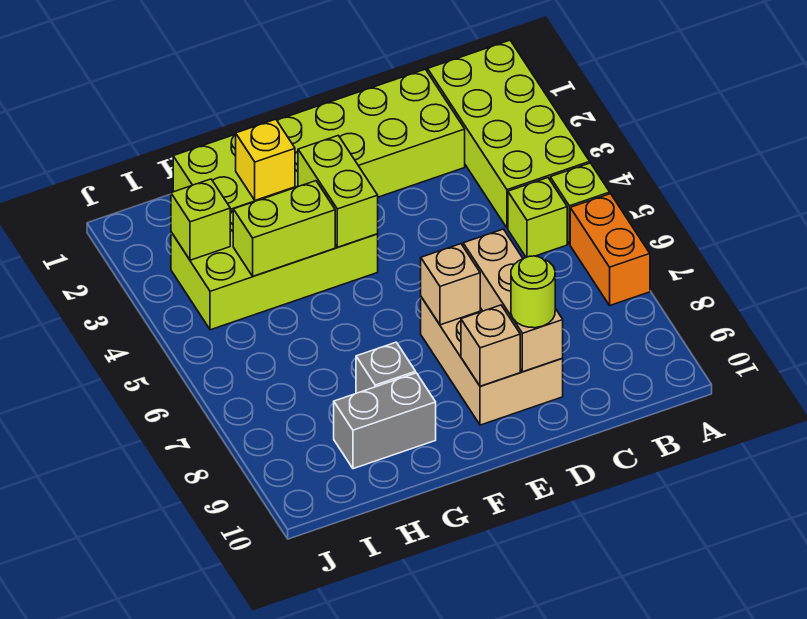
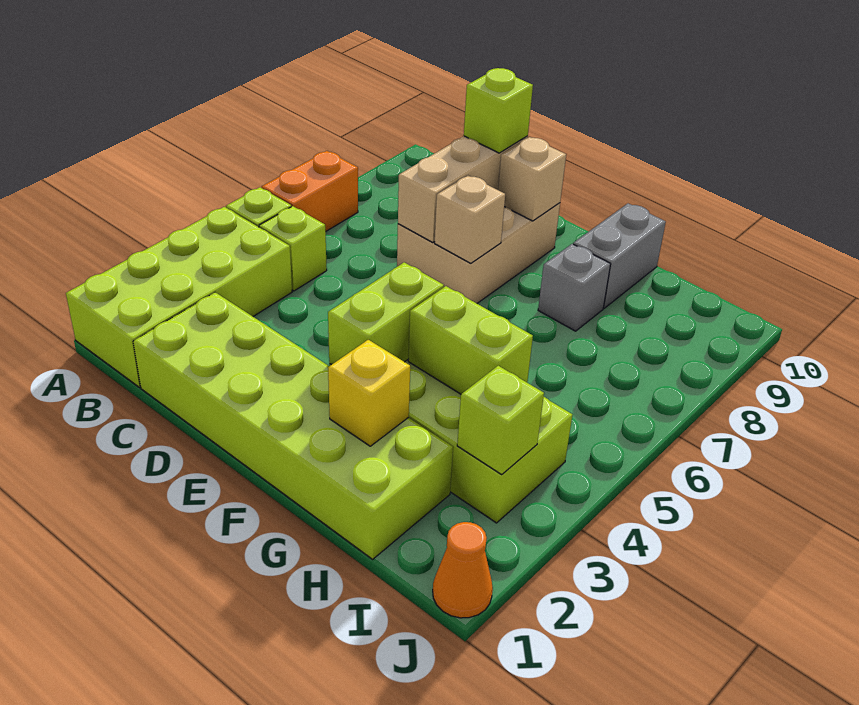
lime 1x1 round brick [511,256,555,328] -> lime 1x1 brick [464,68,533,153]
grey 1x2 brick [334,373,436,469] -> grey 1x2 brick turned to [573,203,666,308]
none -> orange 1x1 cone [433,522,493,618]

